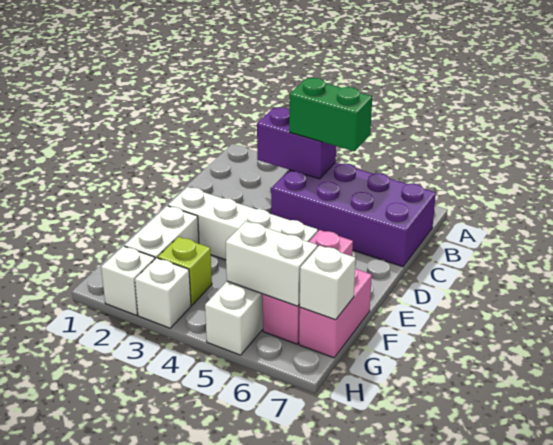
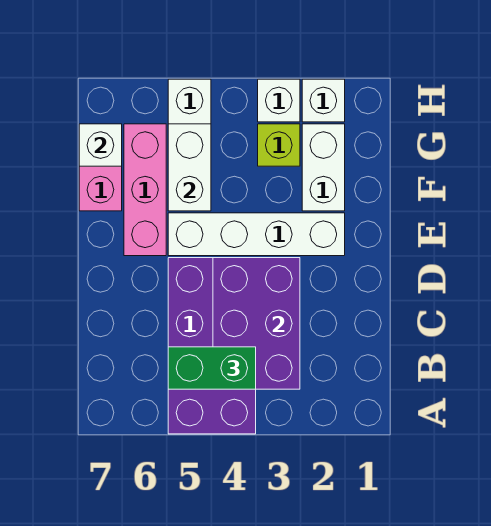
purple 1x2 brick [257,107,336,179] -> purple 2x3 brick [213,258,300,389]
purple 2x4 brick [271,162,436,267] -> purple 2x4 brick turned to [168,258,256,434]
white 1x2 brick [226,221,317,306] -> white 1x2 brick turned to [168,124,211,211]

